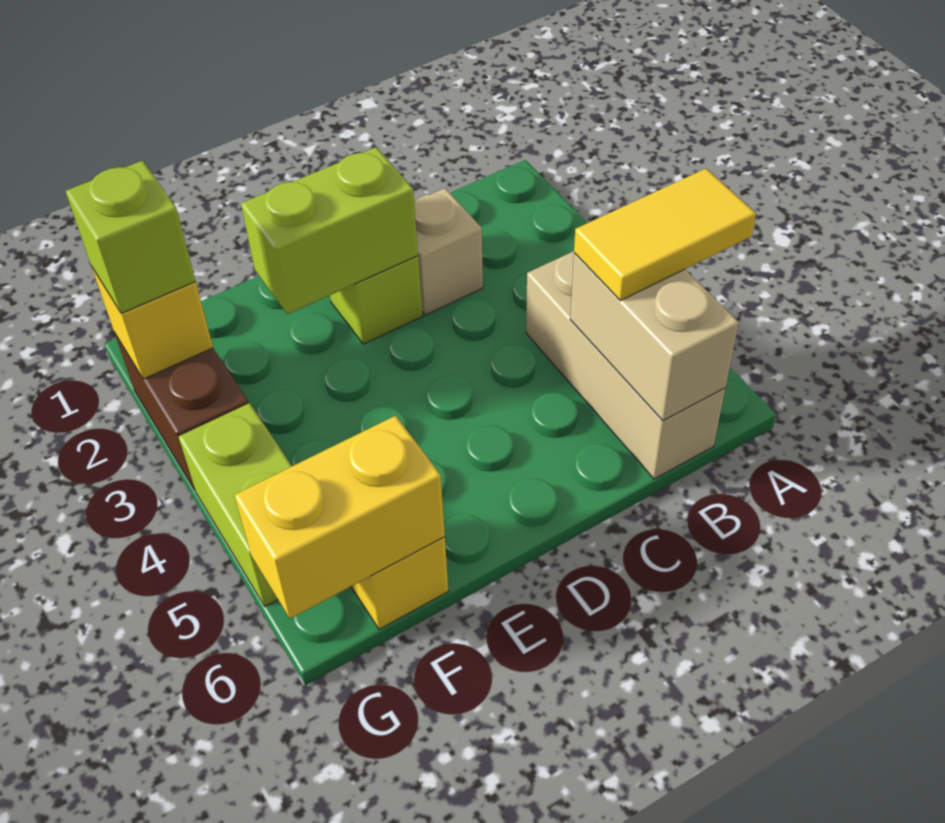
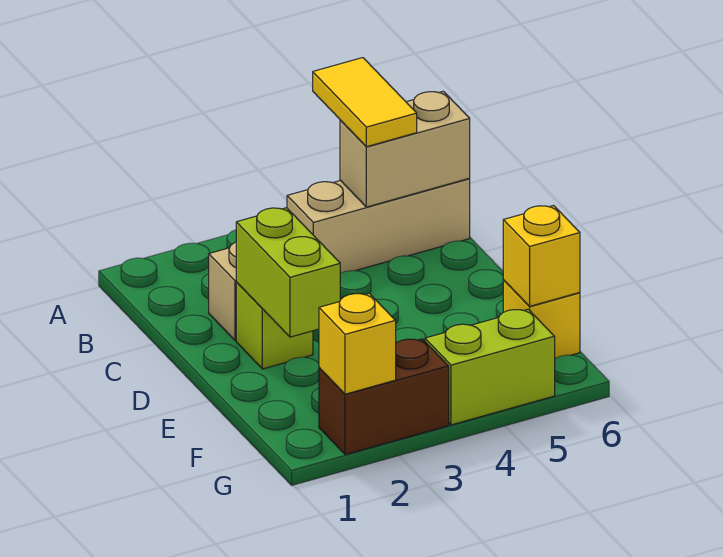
yellow 1x2 brick [234,416,445,619] -> yellow 1x1 brick [503,206,580,306]
lime 1x1 brick [65,160,196,314] -> none

